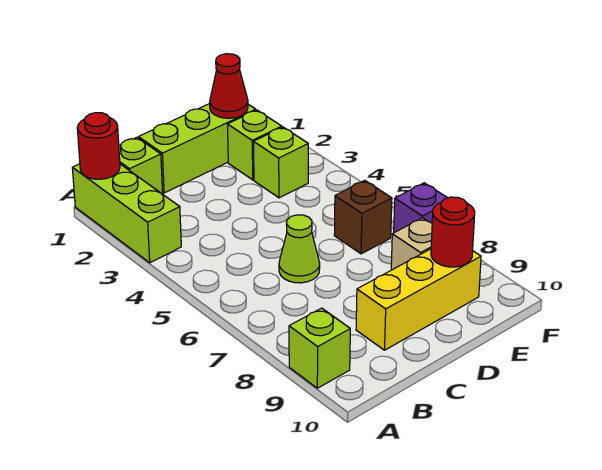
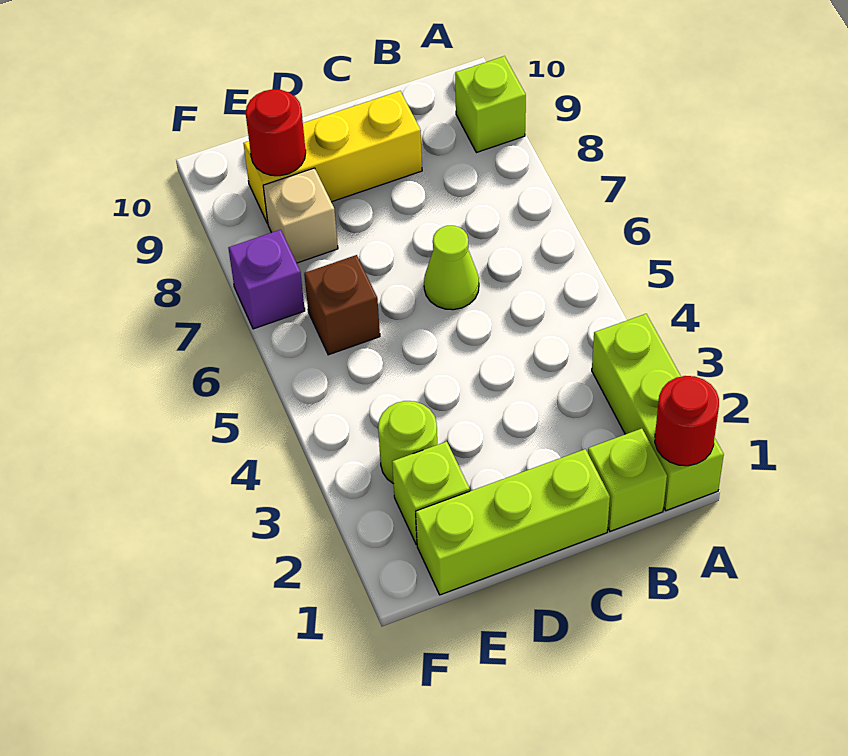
red 1x1 cone [210,54,248,118] -> none
lime 1x1 brick [253,127,308,198] -> lime 1x1 round brick [378,401,437,484]

